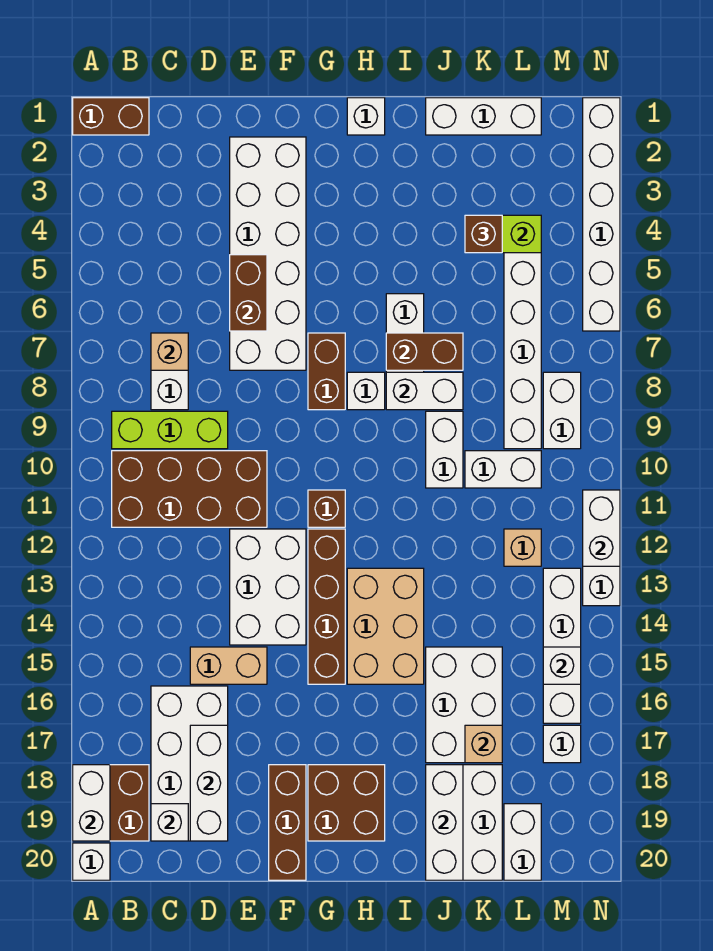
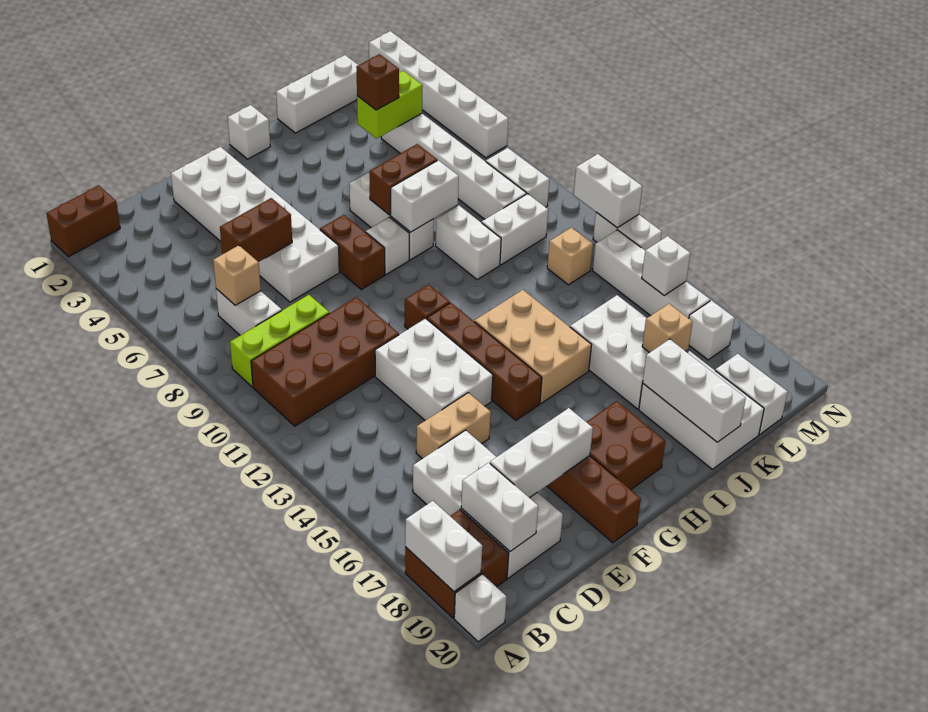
white 1x1 brick [151,804,188,841] -> white 1x2 brick [461,463,538,552]
white 1x3 brick [190,725,228,841] -> white 1x3 brick turned to [490,408,593,498]
brown 1x2 brick [230,255,267,331] -> brown 1x2 brick turned to [220,198,292,262]

